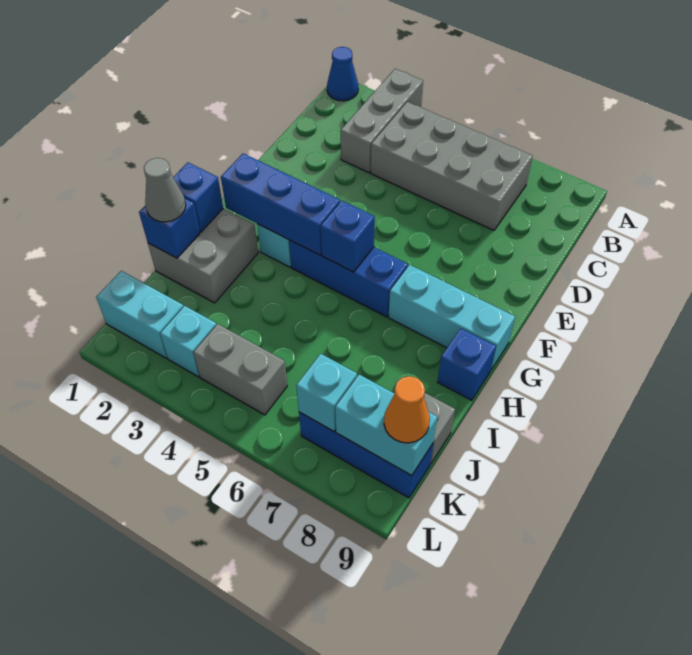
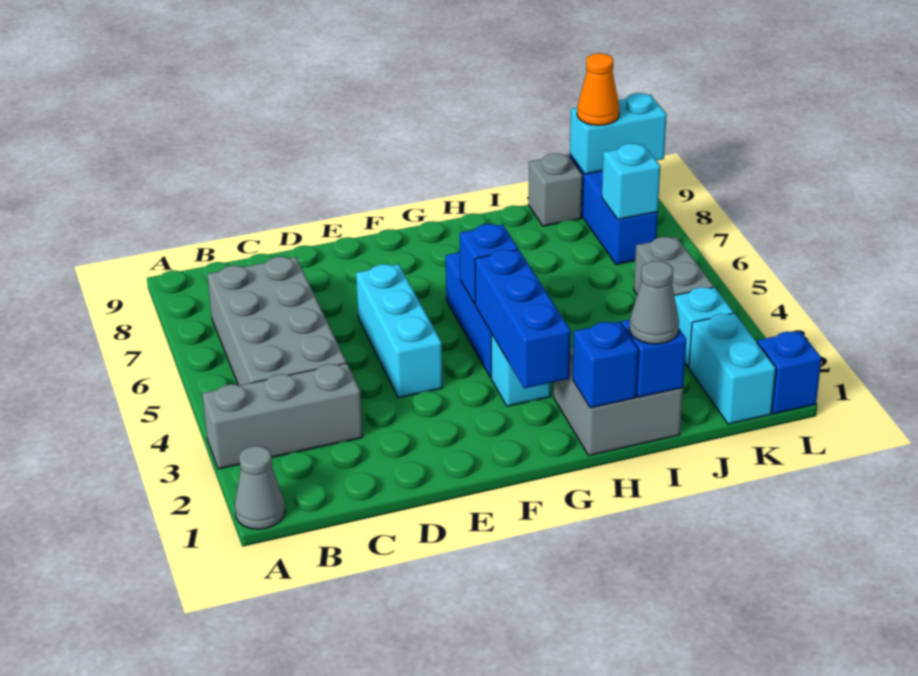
blue 1x1 cone [327,47,358,101] -> grey 1x1 cone [235,446,285,529]
cyan 1x3 brick [388,265,515,370] -> cyan 1x3 brick moved to [356,264,442,398]
blue 1x1 brick [438,329,496,400] -> blue 1x1 brick moved to [757,331,822,414]
cyan 1x2 brick [335,375,437,476] -> cyan 1x2 brick turned to [570,93,667,174]

